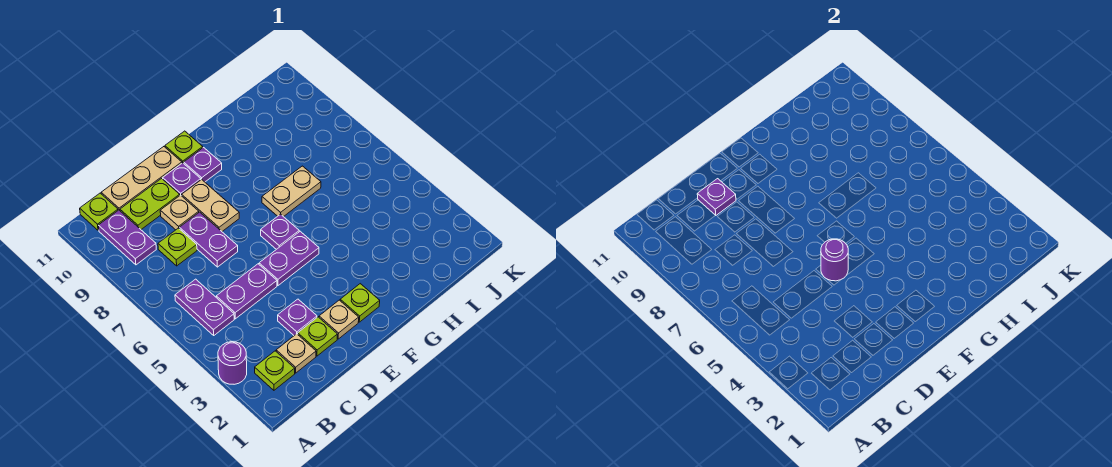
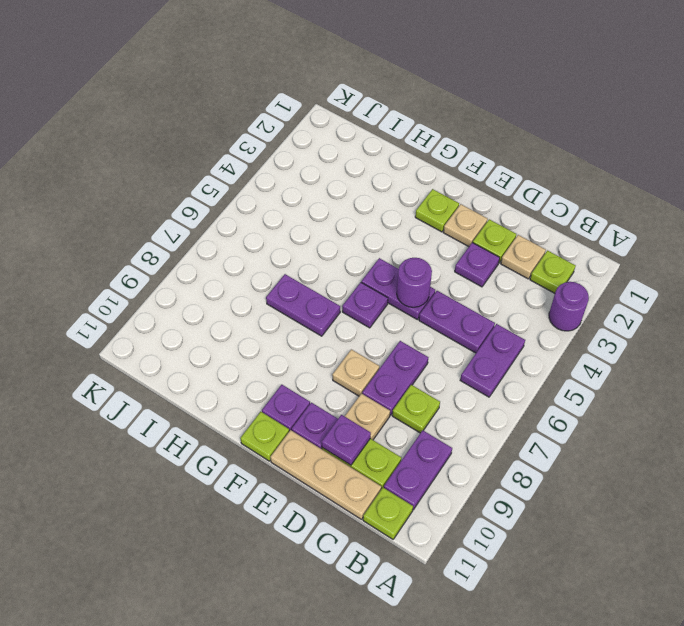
tan 1x2 plate [182,179,239,231] -> tan 1x1 plate [332,349,379,396]
tan 1x2 plate [262,166,321,217] -> purple 1x2 plate [266,274,340,336]

